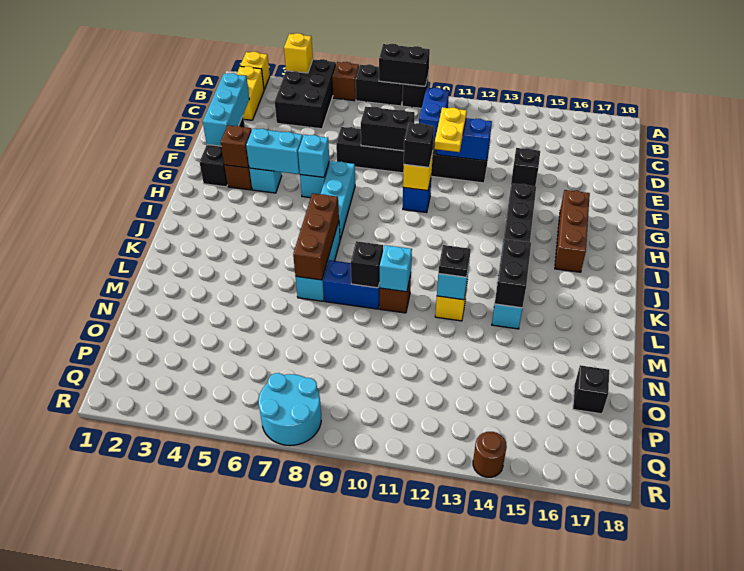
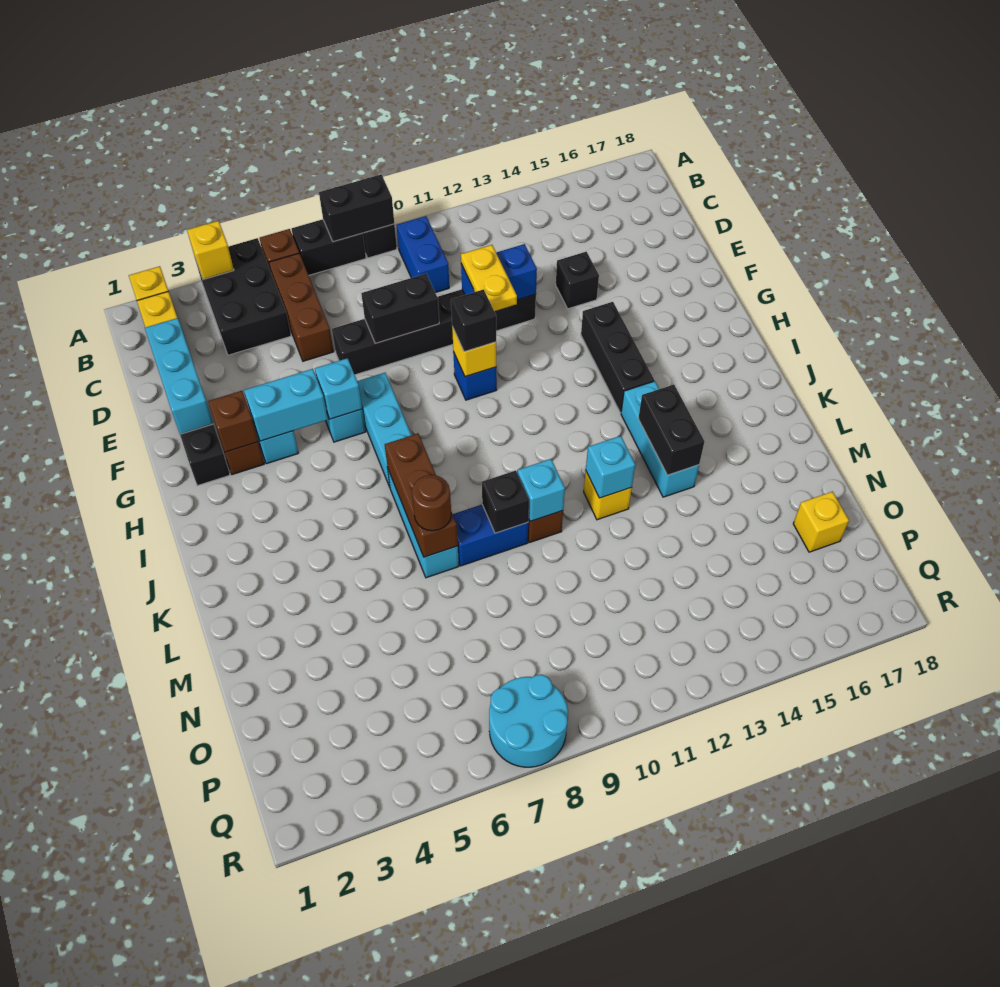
brown 1x3 brick [555,190,590,272] -> brown 1x3 brick moved to [269,253,334,361]
black 1x1 plate [438,245,471,277] -> none
black 1x1 brick [573,365,609,414] -> yellow 1x1 brick [793,492,849,552]
brown 1x1 round brick [473,432,507,477] -> brown 1x1 round brick moved to [412,475,451,531]

